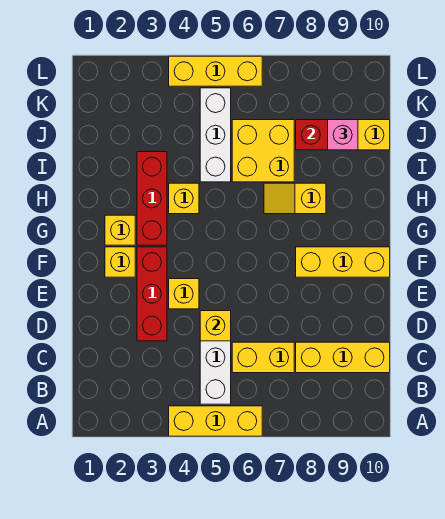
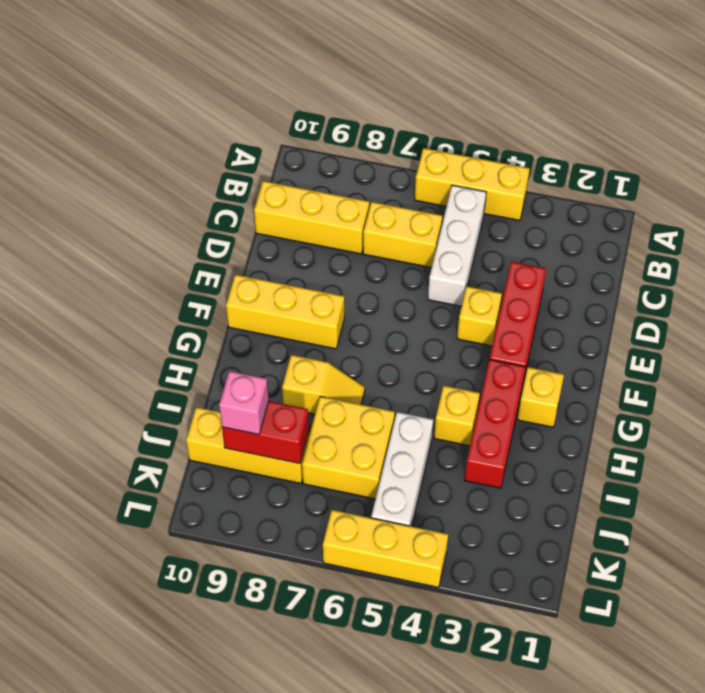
yellow 1x1 brick [200,311,231,341] -> none
yellow 1x1 brick [105,247,135,277] -> none

